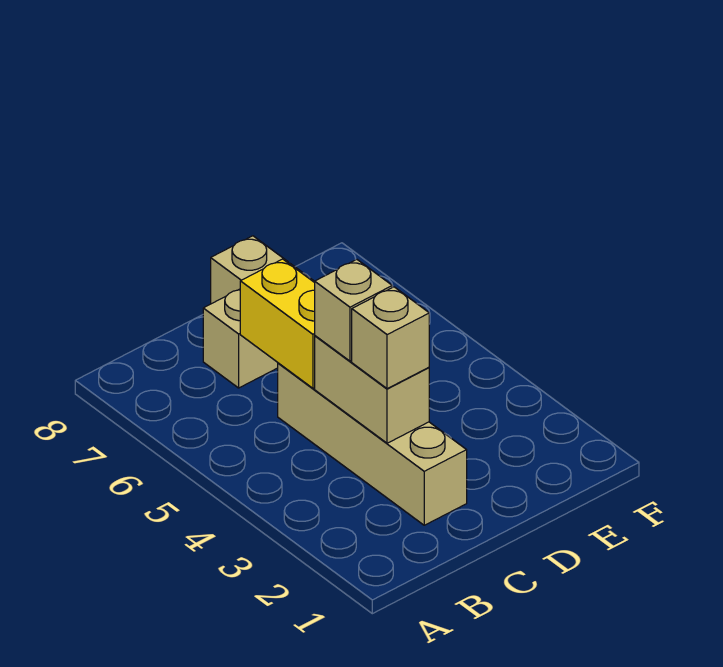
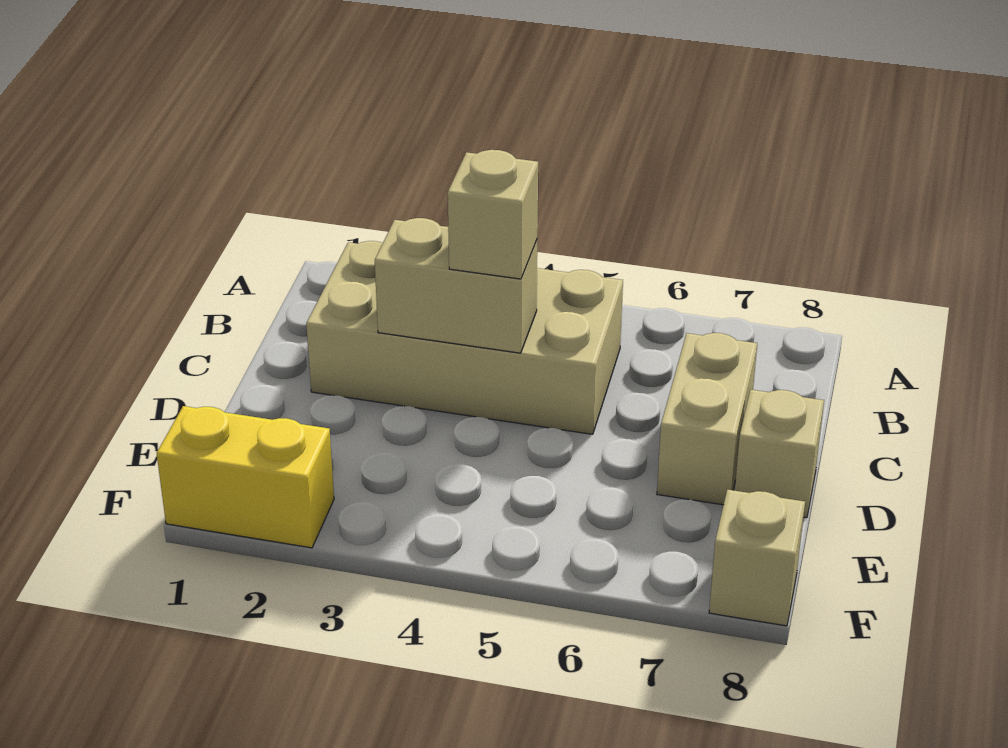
tan 1x4 brick [278,363,467,525] -> tan 2x4 brick [306,241,623,434]
tan 1x1 brick [352,287,429,389] -> tan 1x1 brick moved to [709,490,805,626]
yellow 1x2 brick [240,259,315,388] -> yellow 1x2 brick moved to [157,406,334,548]

